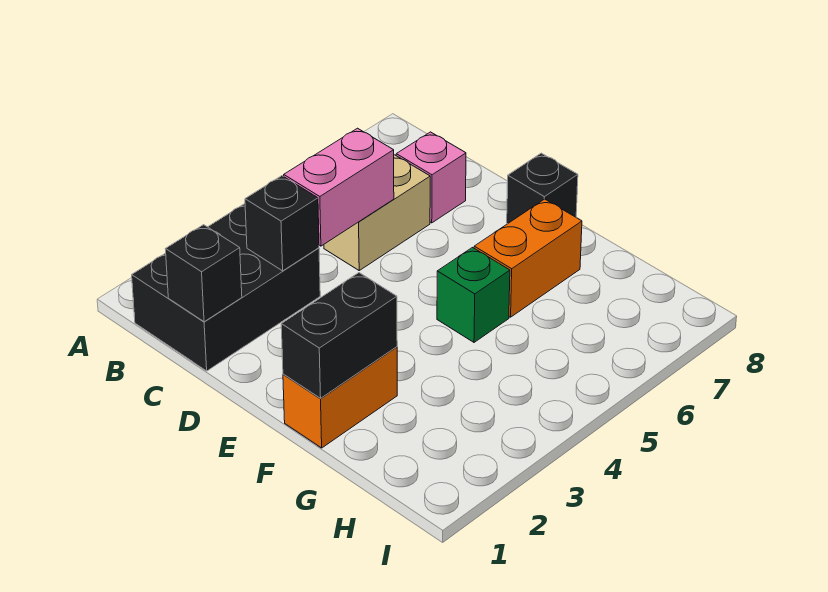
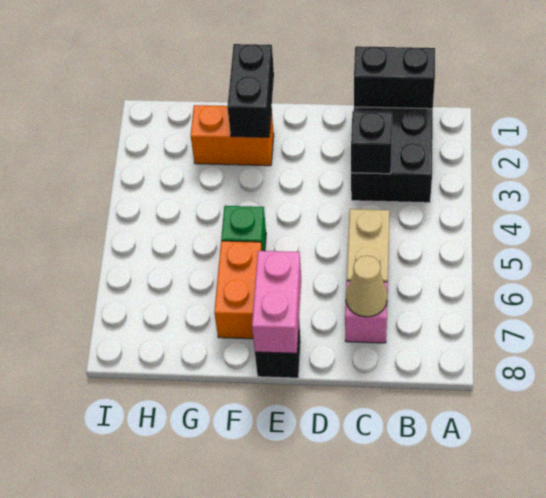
black 1x1 brick [166,225,242,322] -> black 1x2 brick [354,46,435,109]
pink 1x2 brick [284,128,394,246] -> pink 1x2 brick moved to [252,251,301,353]
none -> tan 1x1 cone [346,256,387,317]
orange 1x2 brick [283,347,397,448] -> orange 1x2 brick turned to [190,105,274,166]

